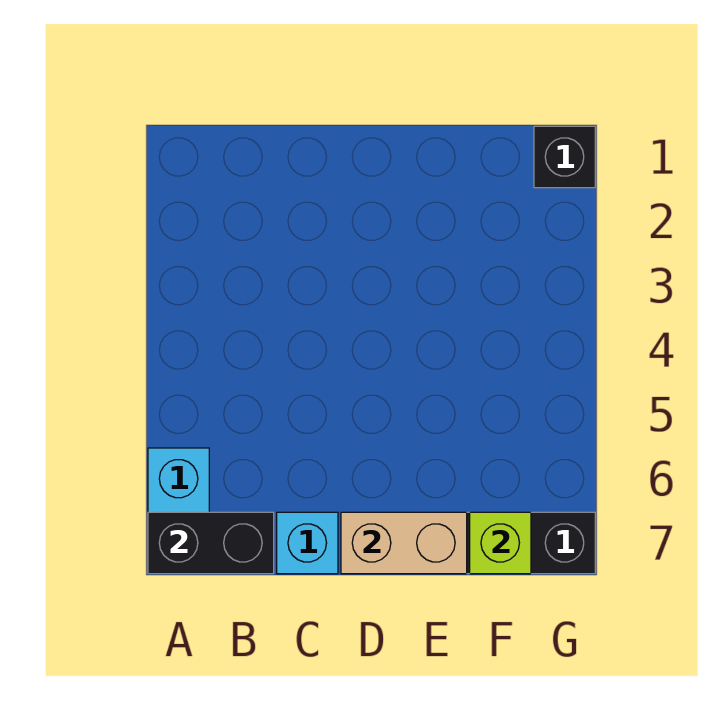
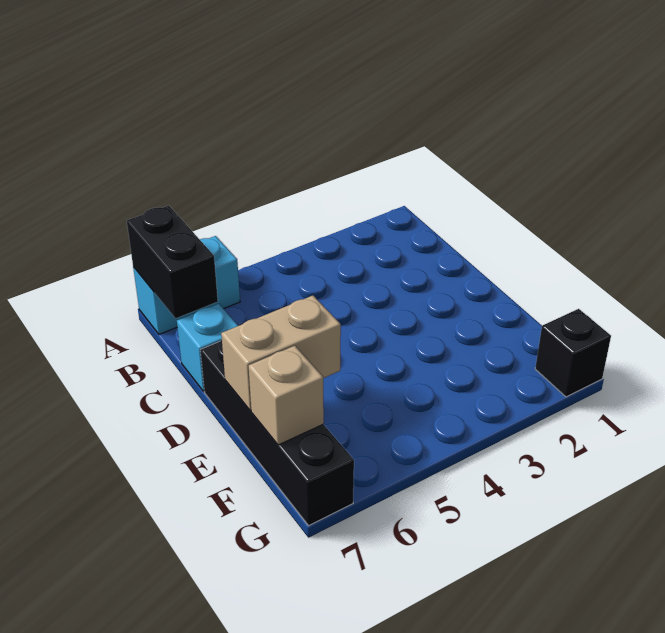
tan 1x2 brick [341,512,467,574] -> tan 1x2 brick turned to [221,296,341,411]
lime 1x1 brick [470,512,531,574] -> tan 1x1 brick [249,346,324,445]

